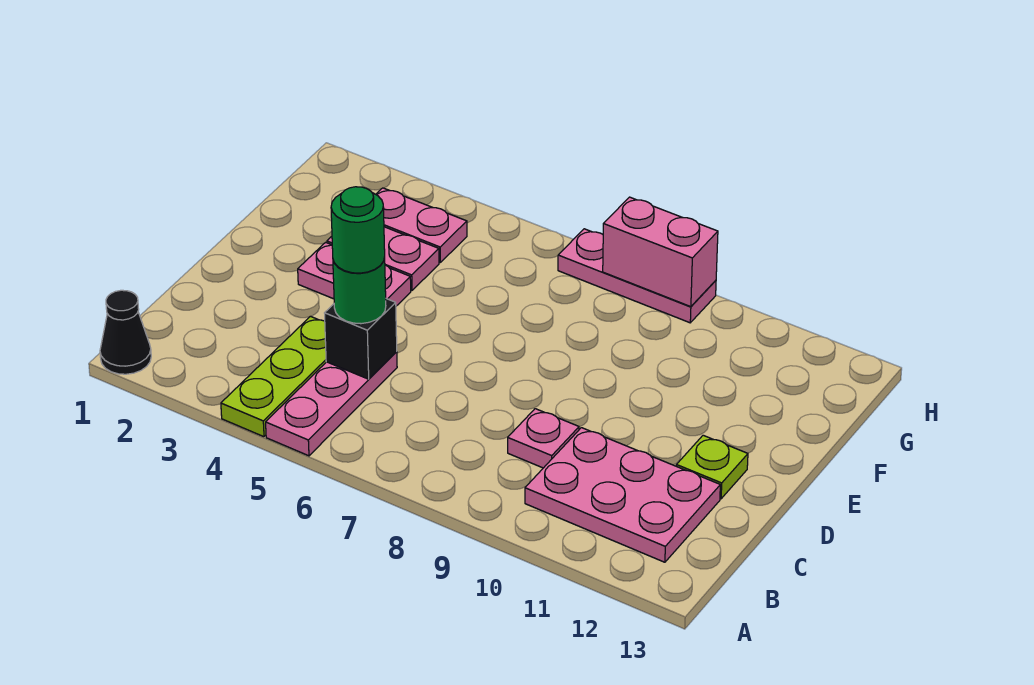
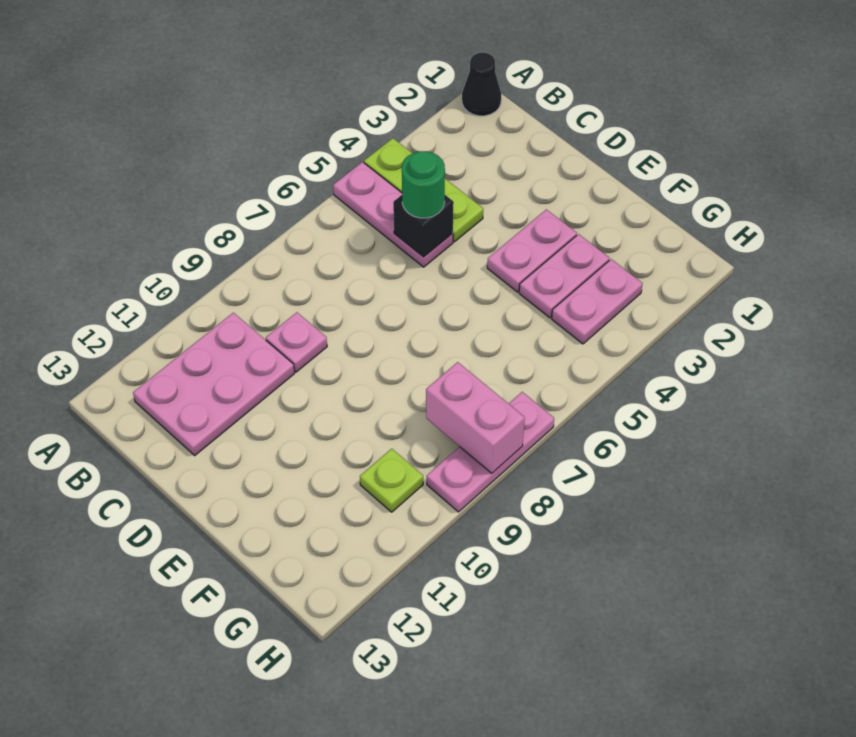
green 1x1 round brick [331,187,385,273] -> none
lime 1x1 plate [676,435,748,499] -> lime 1x1 plate moved to [360,449,423,512]
pink 1x2 brick [603,197,718,307] -> pink 1x2 brick turned to [426,362,525,473]

